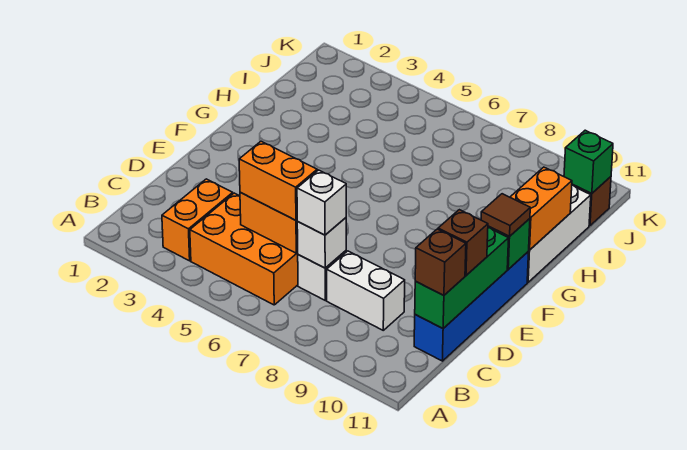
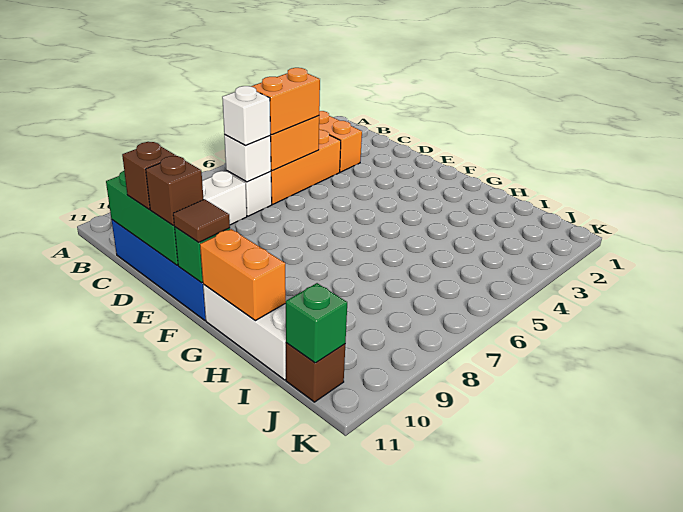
brown 1x1 brick [415,229,466,295] -> brown 1x1 brick moved to [146,156,203,225]

